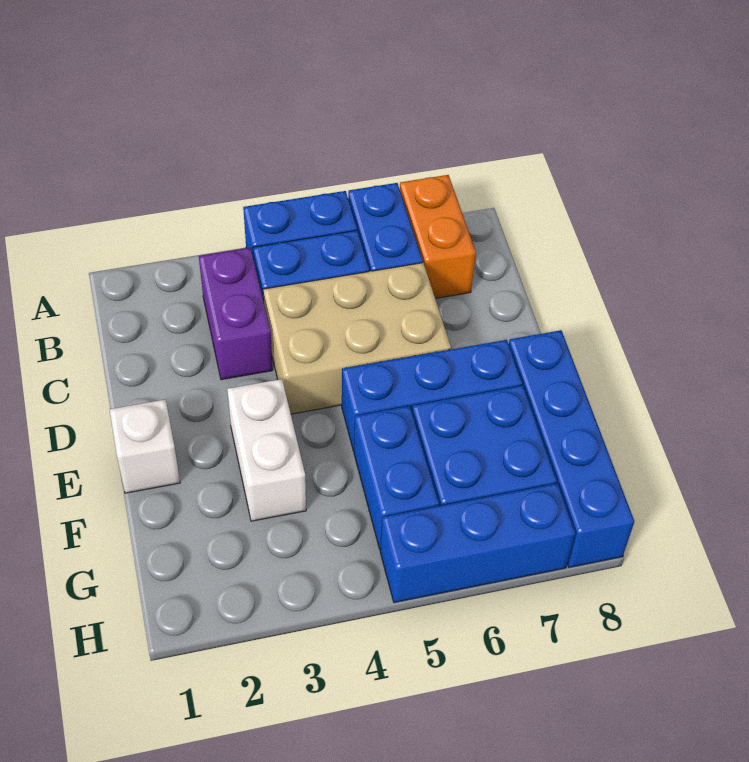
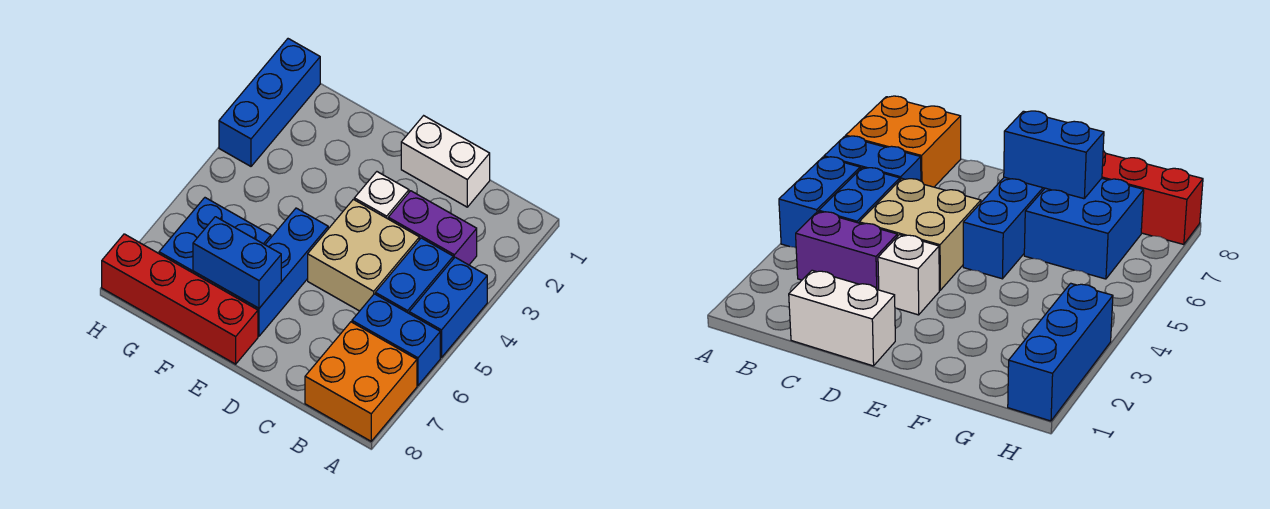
orange 1x2 brick [400,175,476,299] -> orange 2x2 brick [305,322,417,441]
tan 2x3 brick [263,263,451,414] -> tan 2x2 brick [308,199,419,311]
white 1x1 brick [110,399,180,493] -> white 1x1 brick moved to [354,172,409,219]
white 1x2 brick [227,379,306,521] -> white 1x2 brick moved to [401,116,490,207]
blue 1x4 brick [509,330,634,567] -> red 1x4 brick [102,234,258,364]
blue 1x2 brick [354,406,439,549] -> blue 1x2 brick moved to [193,217,281,308]
blue 1x3 brick [380,483,575,603] -> blue 1x3 brick moved to [219,39,320,166]

